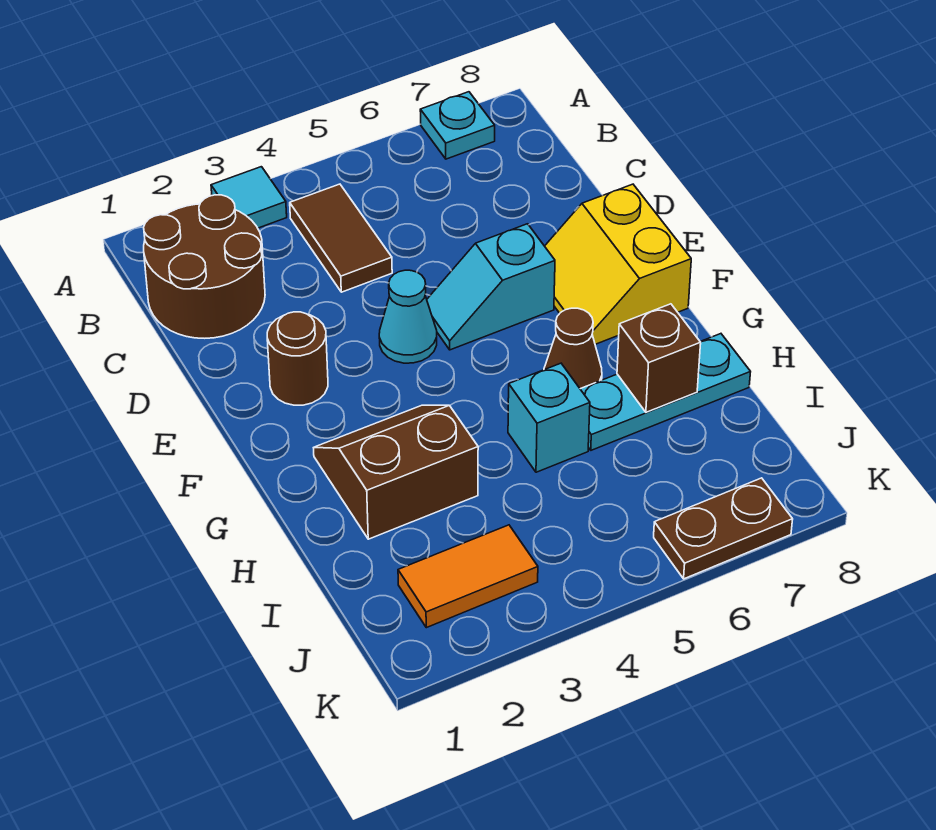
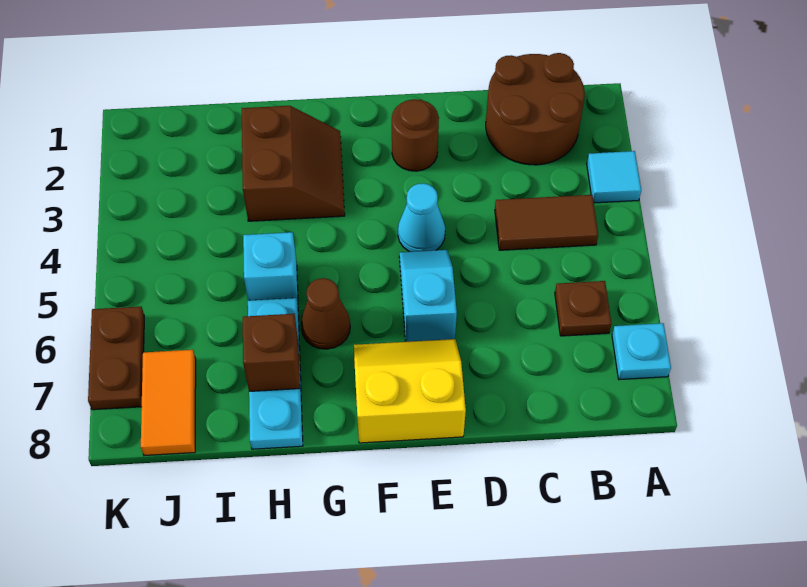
none -> brown 1x1 plate [555,281,611,336]
orange 1x2 tile [398,525,538,628] -> orange 1x2 tile moved to [141,350,196,456]

